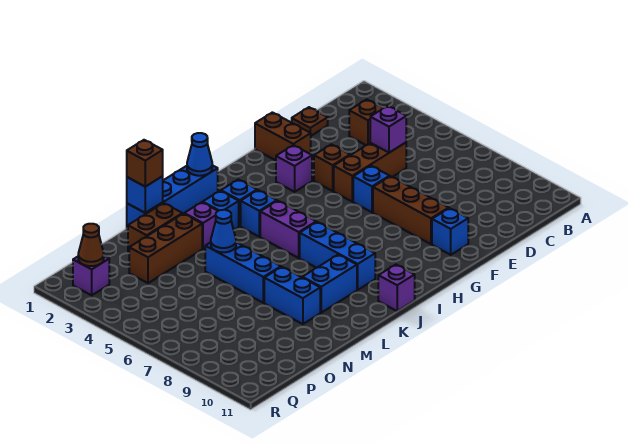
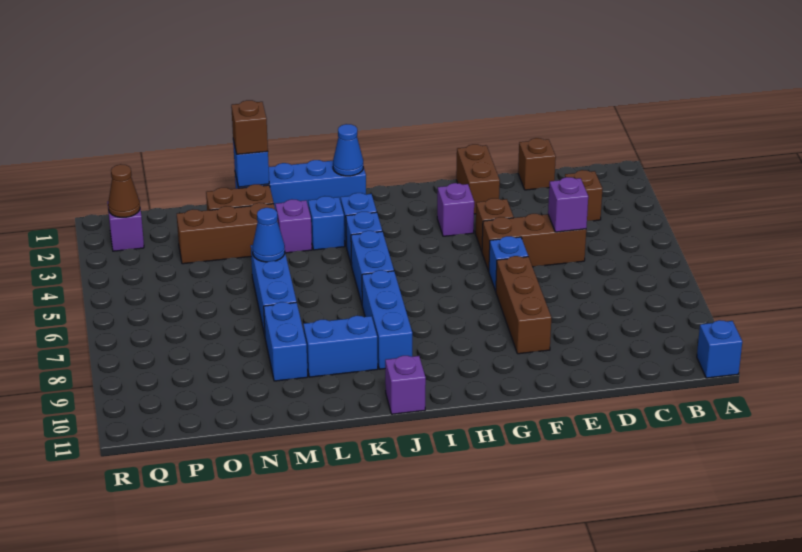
brown 1x1 plate [292,107,328,136] -> brown 1x1 brick [518,138,556,190]
blue 1x1 brick [432,208,468,255] -> blue 1x1 brick moved to [697,320,742,378]
purple 1x2 brick [260,201,316,258] -> blue 1x2 brick [351,231,394,304]

